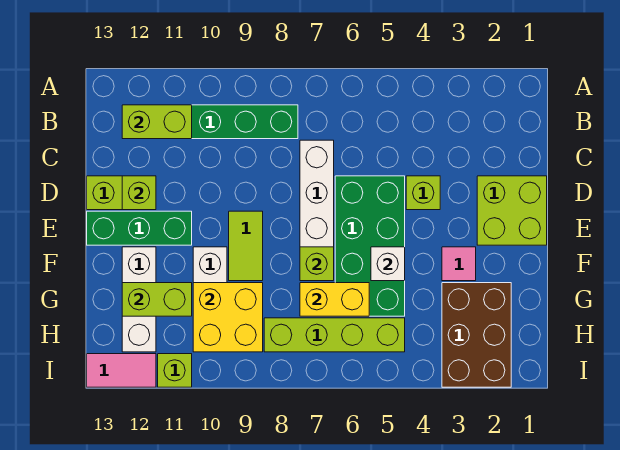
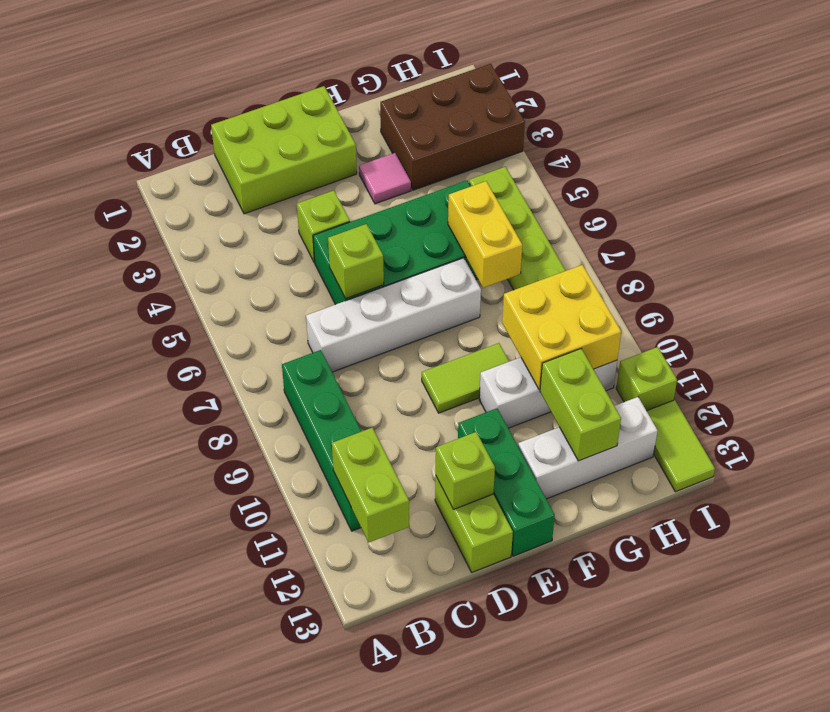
lime 2x2 brick [477,176,547,245] -> lime 2x3 brick [211,86,357,214]
white 1x1 brick [371,247,405,281] -> none
lime 1x1 brick [300,247,334,281] -> lime 1x1 brick moved to [328,224,384,298]
pink 1x2 tile [87,354,156,387] -> lime 1x2 tile [647,400,715,492]

